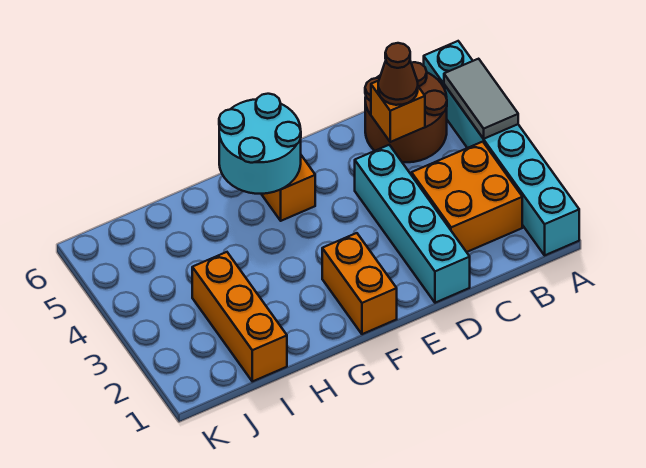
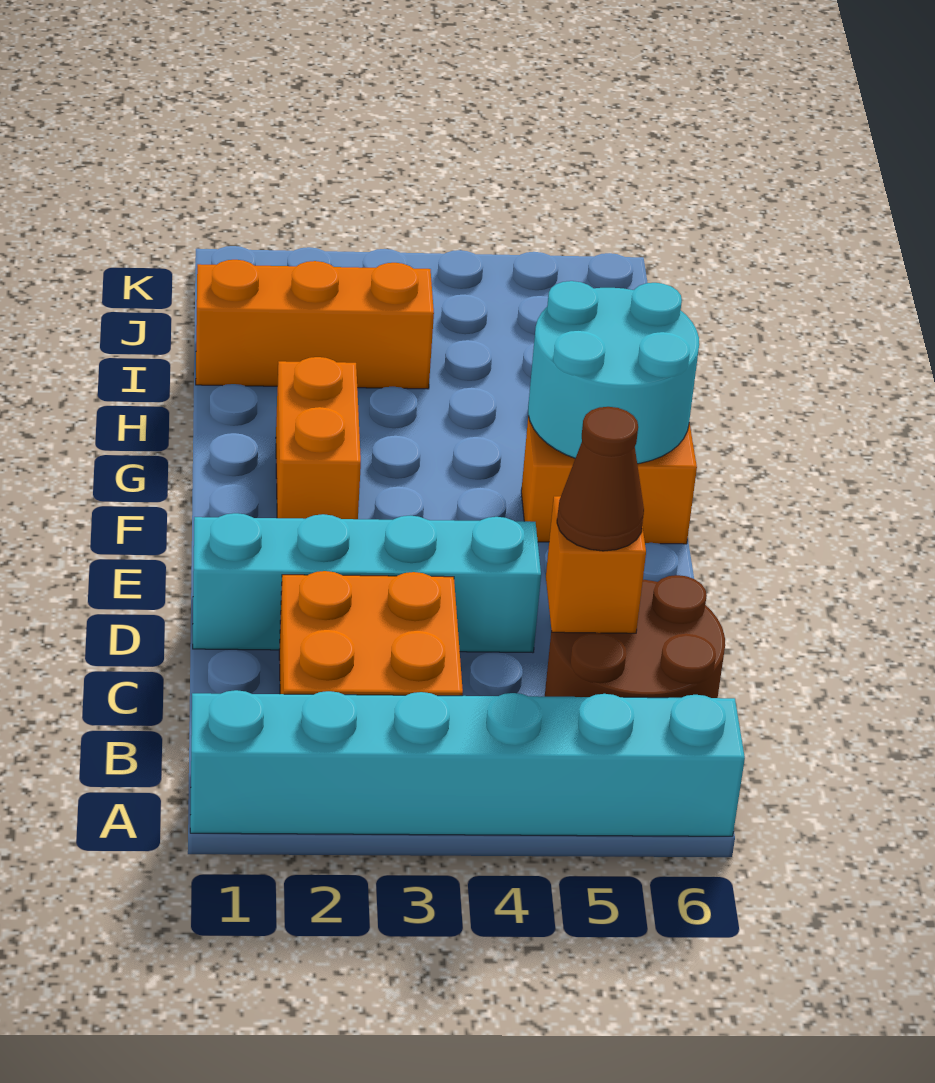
grey 1x2 tile [444,59,518,139] -> none
orange 1x2 brick [322,233,397,334] -> orange 1x2 brick turned to [276,357,361,519]

